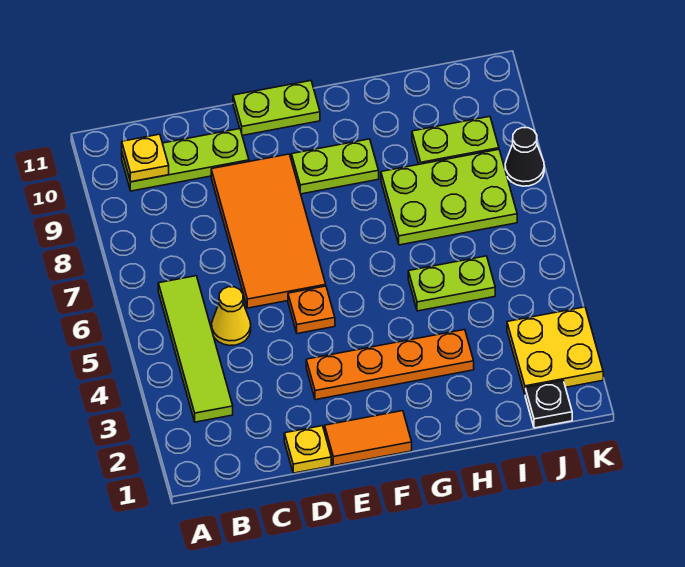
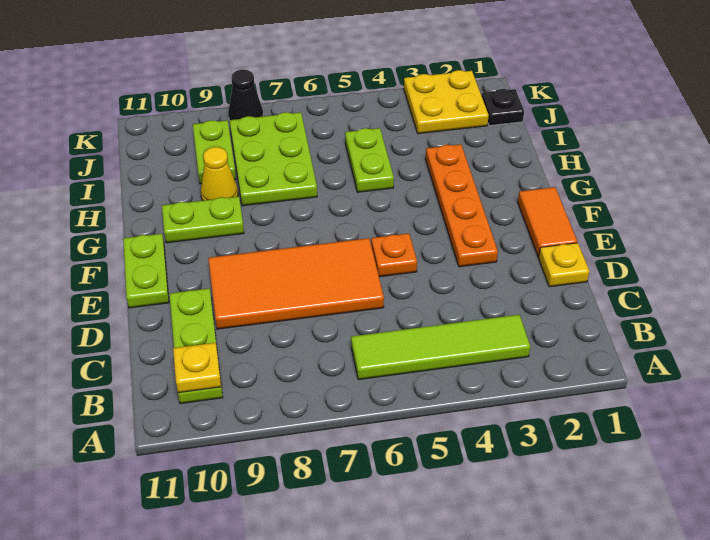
yellow 1x1 cone [212,287,251,346] -> yellow 1x1 cone moved to [201,147,238,201]
lime 1x2 plate [291,139,379,194] -> lime 1x2 plate turned to [162,196,244,243]

